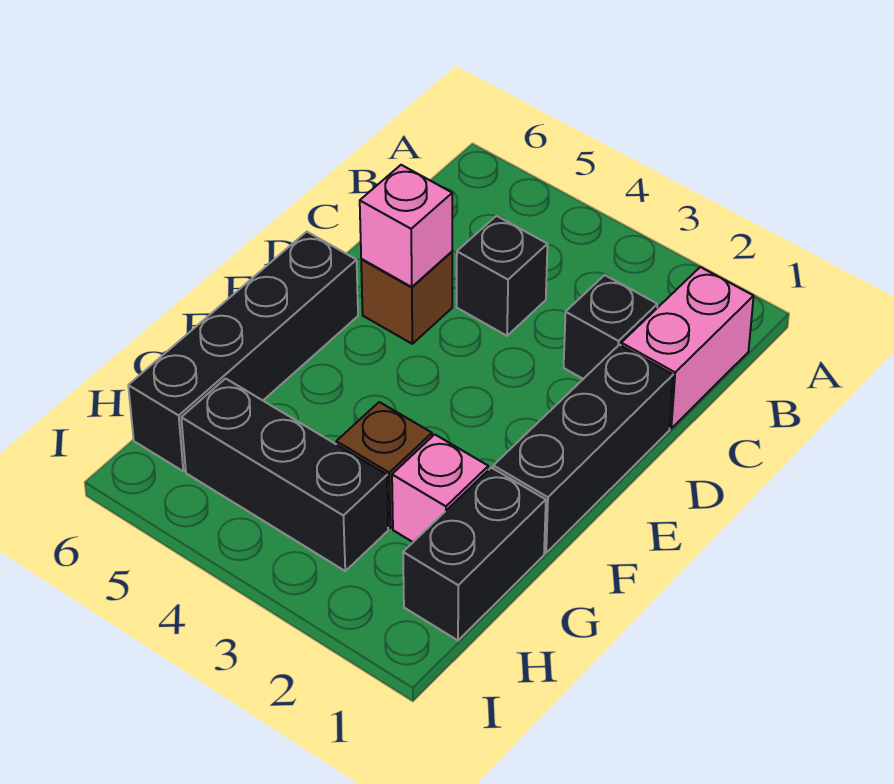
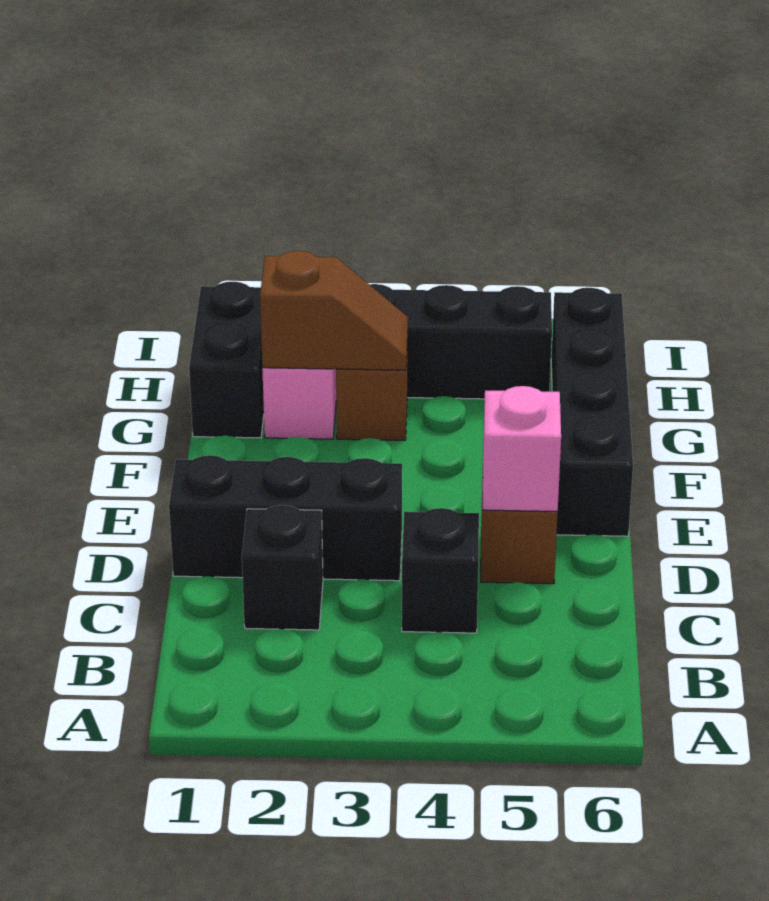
pink 1x2 brick [621,267,754,428] -> none
black 1x3 brick [493,345,673,553] -> black 1x3 brick turned to [169,455,402,581]
none -> brown 1x2 slope [260,251,408,370]

